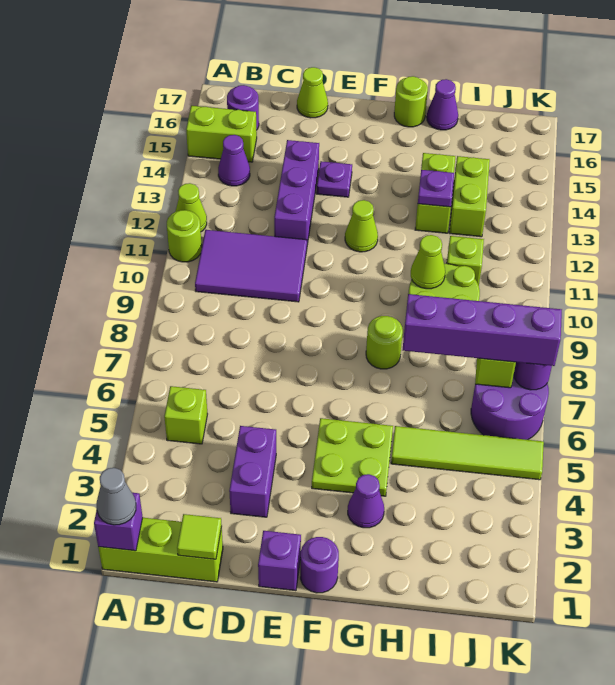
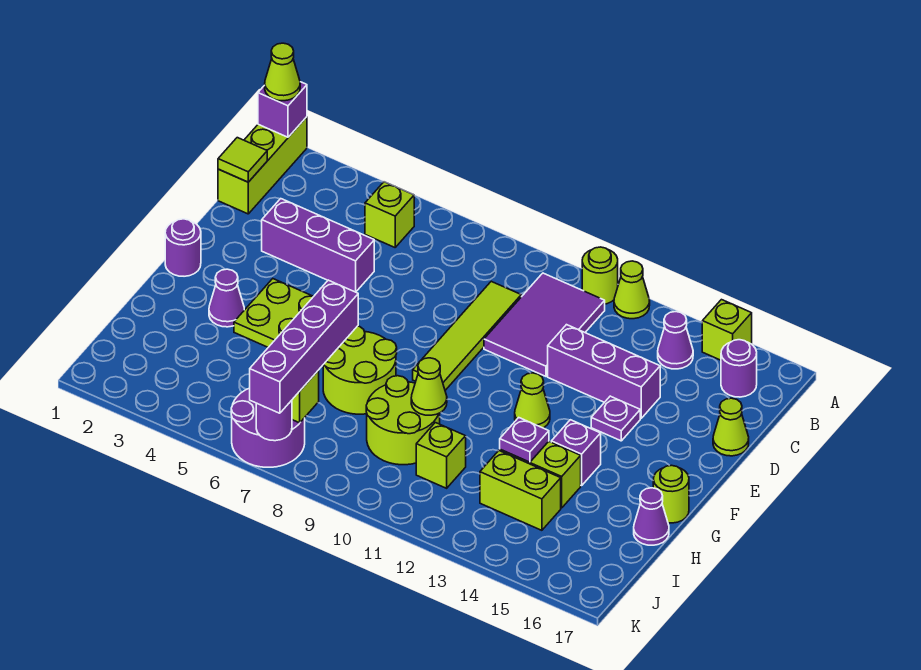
grey 1x1 cone [97,468,136,525] -> lime 1x1 cone [265,43,300,101]
lime 1x2 brick [186,106,257,162] -> lime 1x1 brick [702,300,752,360]
purple 1x2 brick [229,426,276,517] -> purple 1x3 brick [262,199,374,292]
purple 1x1 brick [258,531,301,591] -> purple 1x1 brick moved to [551,420,601,486]
lime 1x1 round brick [366,316,403,369] -> lime 2x2 round brick [323,326,397,414]
lime 1x4 tile [391,426,544,480] -> lime 1x4 tile moved to [413,281,521,390]

